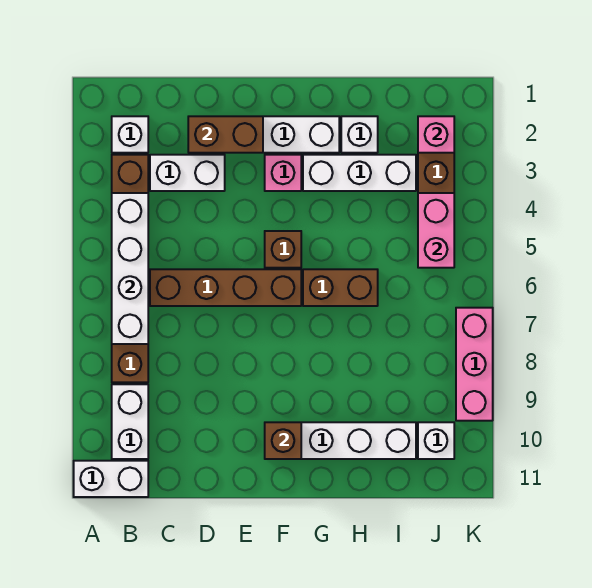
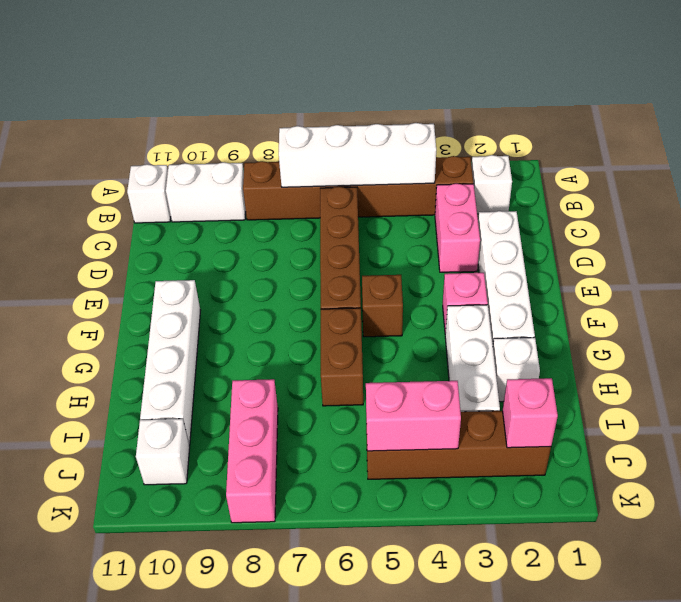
white 1x2 brick [74,461,148,497] -> white 1x1 brick [127,164,171,223]
white 1x2 brick [150,155,225,191] -> pink 1x2 brick [435,184,480,272]
brown 1x2 brick [188,116,263,153] -> none
brown 1x1 brick [265,422,301,459] -> none
pink 1x3 brick [456,308,493,421] -> pink 1x3 brick turned to [226,379,278,523]

